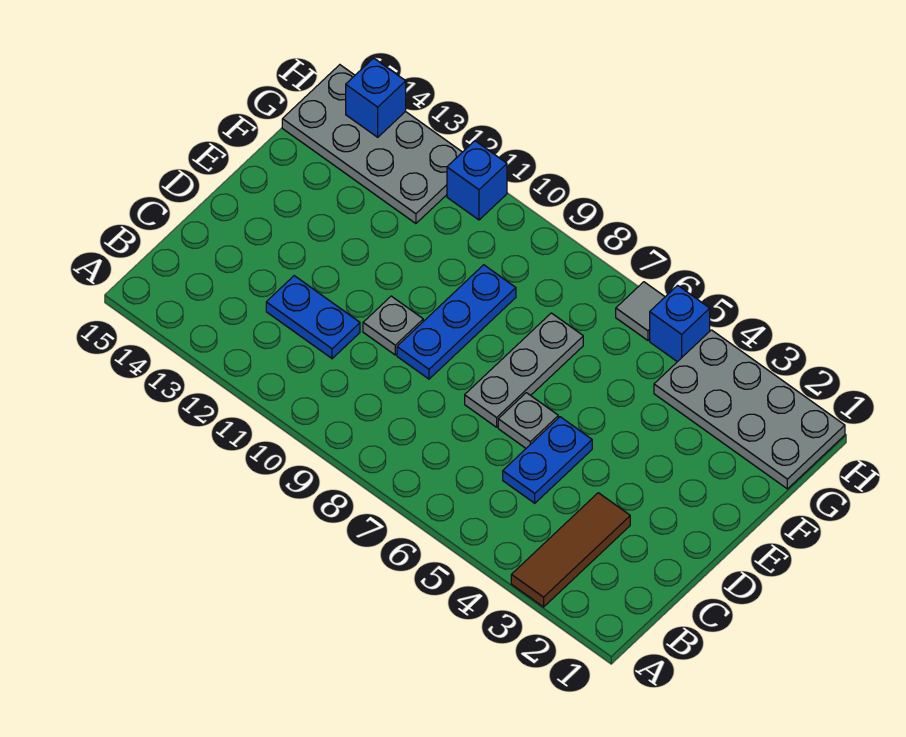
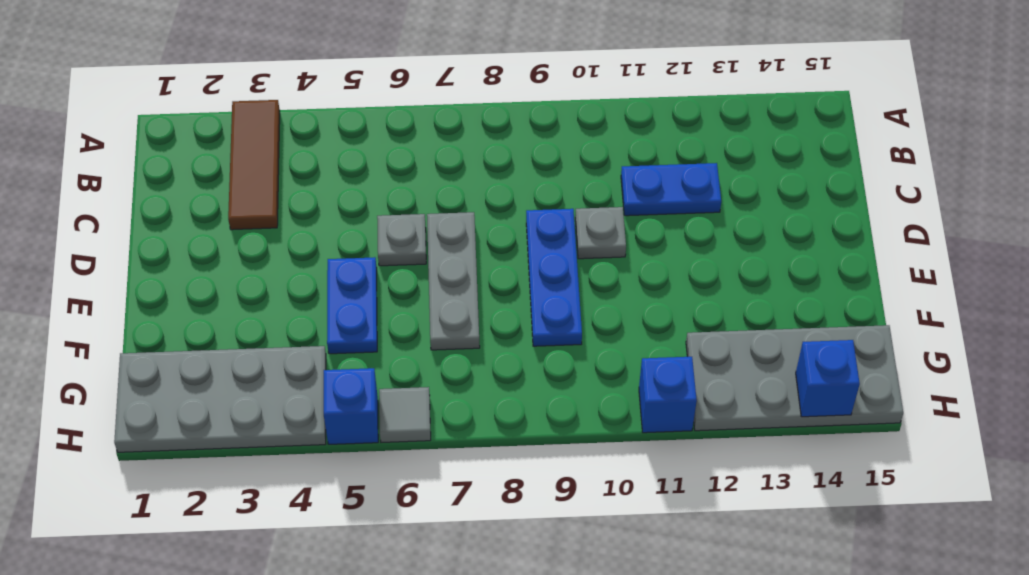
blue 1x2 plate [503,417,592,503] -> blue 1x2 plate moved to [327,257,377,354]

